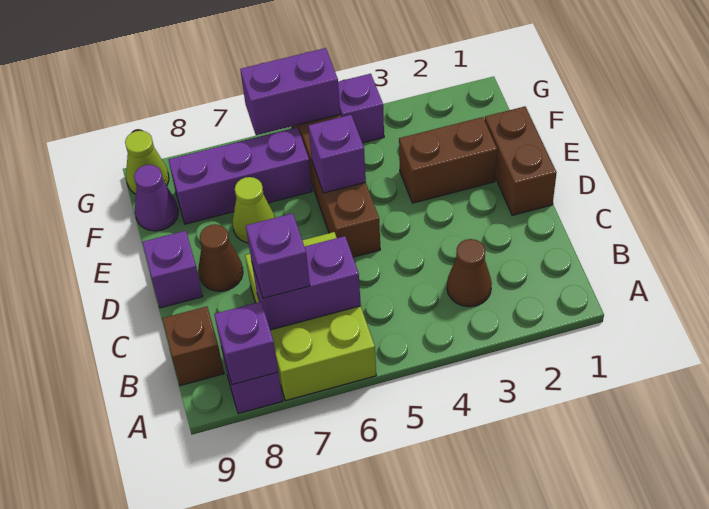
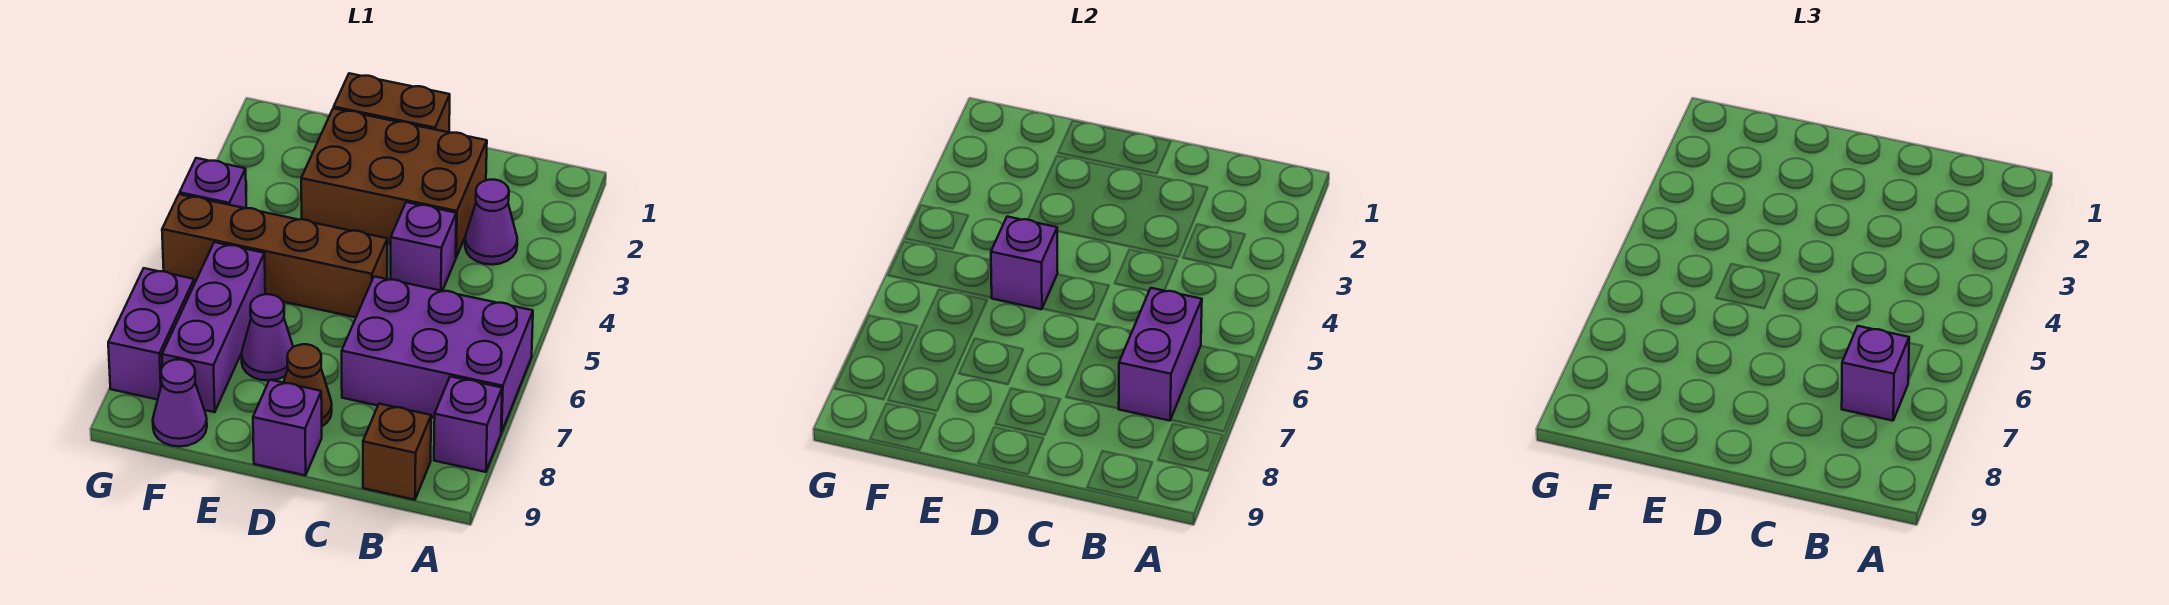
lime 2x3 brick [245,232,376,401] -> purple 2x3 brick [342,276,533,433]
purple 1x1 brick [214,302,278,385] -> purple 1x1 brick moved to [391,202,456,291]
brown 1x1 cone [447,239,492,307] -> purple 1x1 cone [465,180,517,265]
brown 1x2 brick [399,117,497,203] -> brown 2x3 brick [301,108,487,257]
lime 1x1 cone [232,177,275,243] -> purple 1x1 cone [241,294,293,381]
purple 1x2 brick [240,48,340,135] -> purple 1x2 brick moved to [108,268,194,400]
lime 1x1 cone [125,131,169,194] -> none

